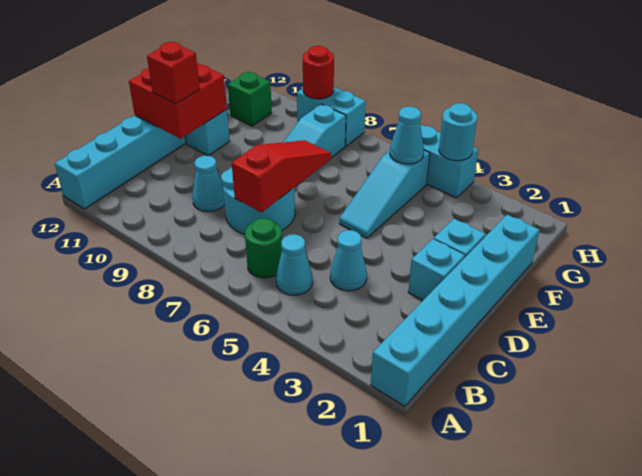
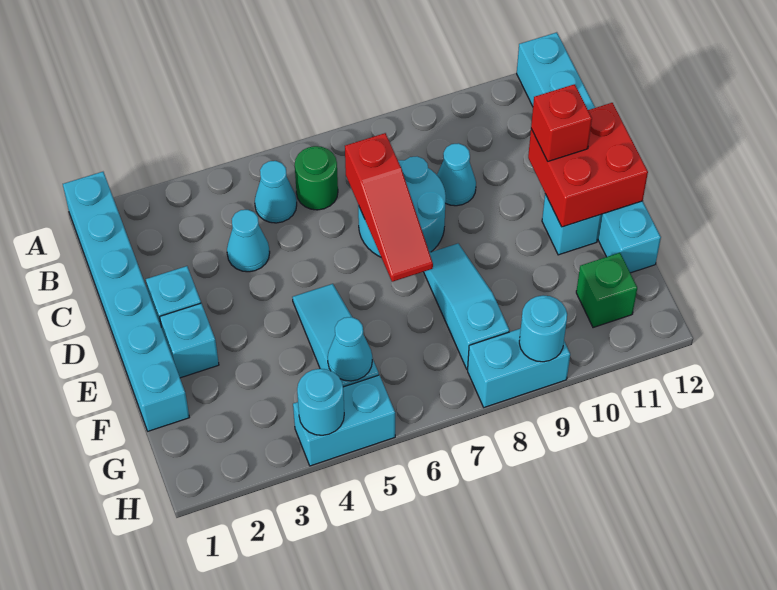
red 1x1 round brick [303,46,334,99] -> cyan 1x1 round brick [519,295,567,362]

